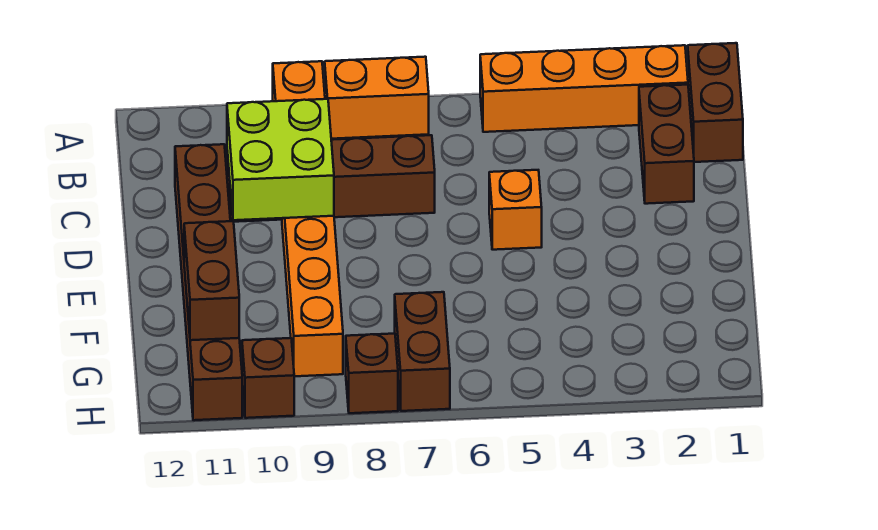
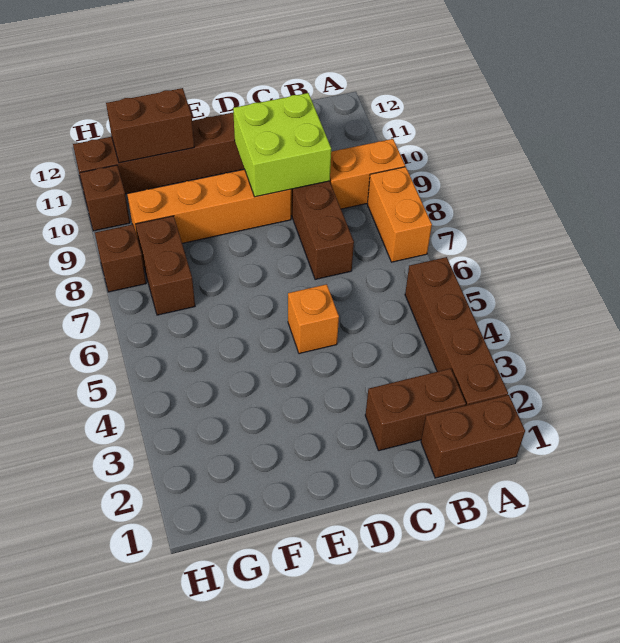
orange 1x4 brick [480,45,688,132] -> brown 1x4 brick [405,257,508,406]
brown 1x2 brick [395,292,450,411] -> brown 1x2 brick turned to [136,216,195,315]

